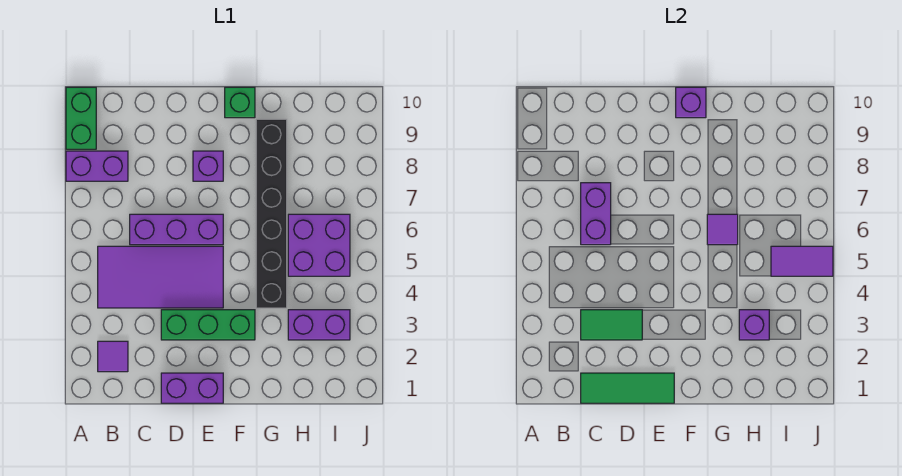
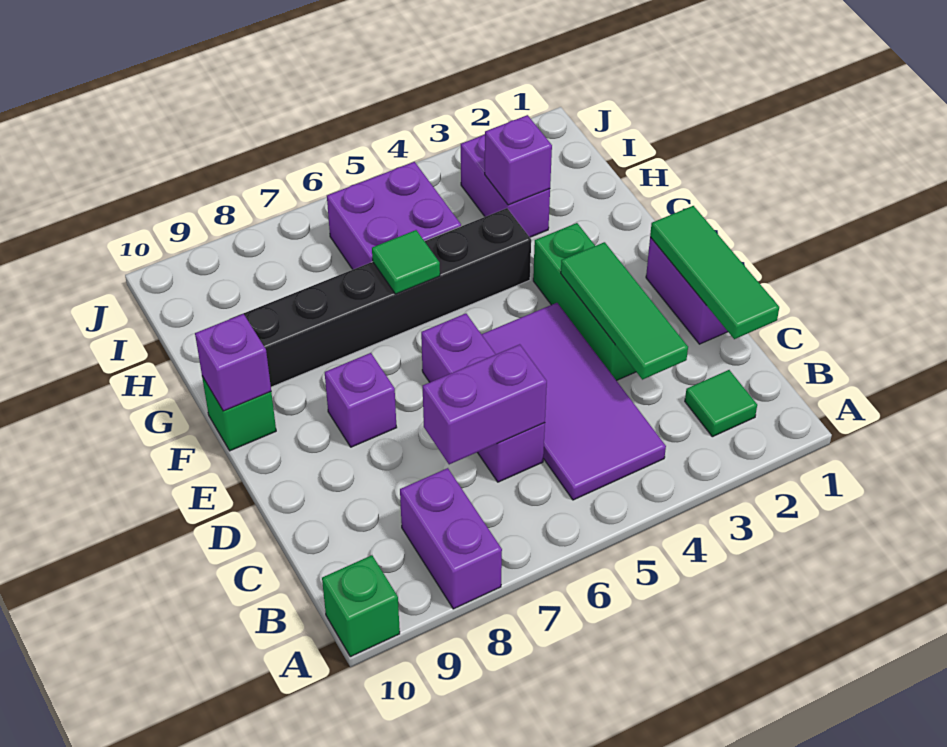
green 1x2 brick [66,87,96,149] -> green 1x1 brick [322,555,400,657]
purple 1x1 tile [98,341,128,372] -> green 1x1 tile [685,370,757,437]
green 1x2 tile [581,310,642,340] -> green 1x3 tile [561,242,688,380]
purple 1x1 tile [707,214,738,245] -> green 1x1 tile [372,230,440,294]
purple 1x2 tile [771,246,833,276] -> none

